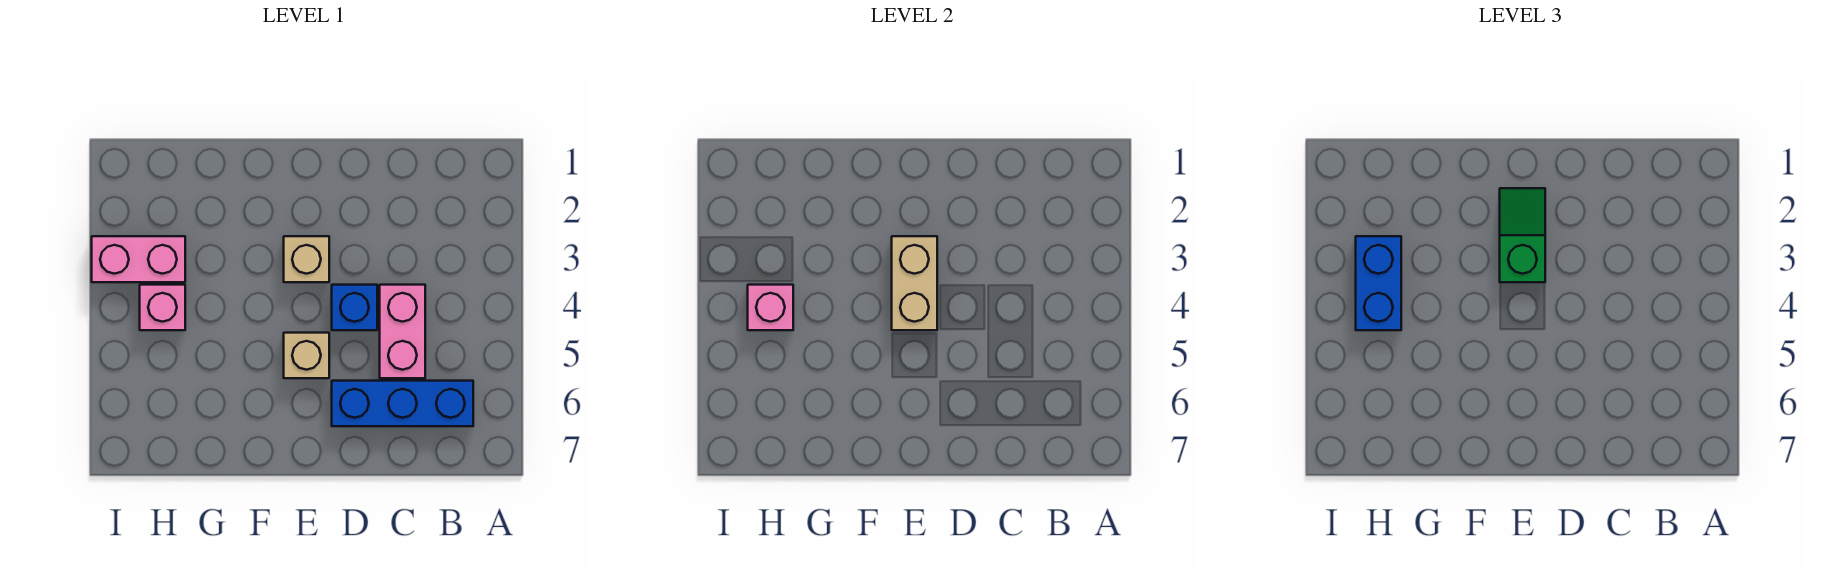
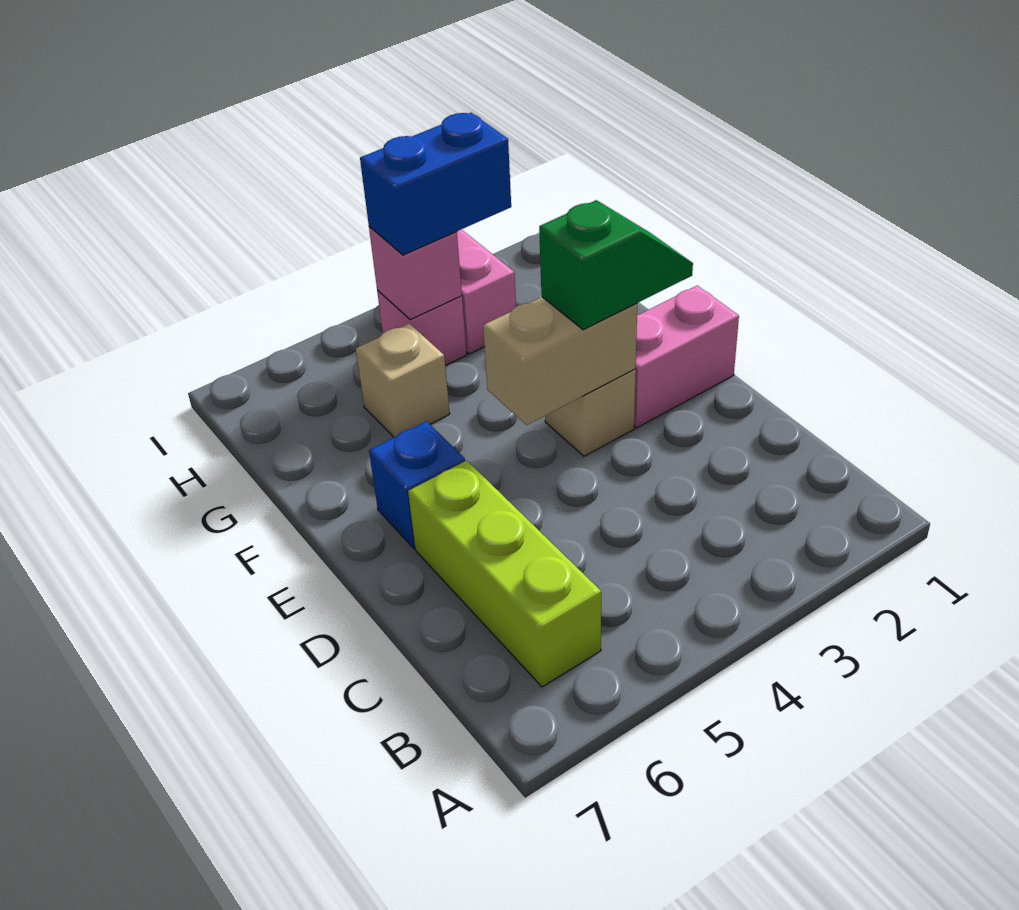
blue 1x3 brick [332,381,473,426] -> lime 1x3 brick [408,460,601,687]
pink 1x2 brick [380,285,425,378] -> pink 1x2 brick moved to [634,286,739,428]
blue 1x1 brick [332,285,377,330] -> blue 1x1 brick moved to [369,421,465,548]
tan 1x1 brick [284,333,329,378] -> tan 1x1 brick moved to [356,323,450,437]

